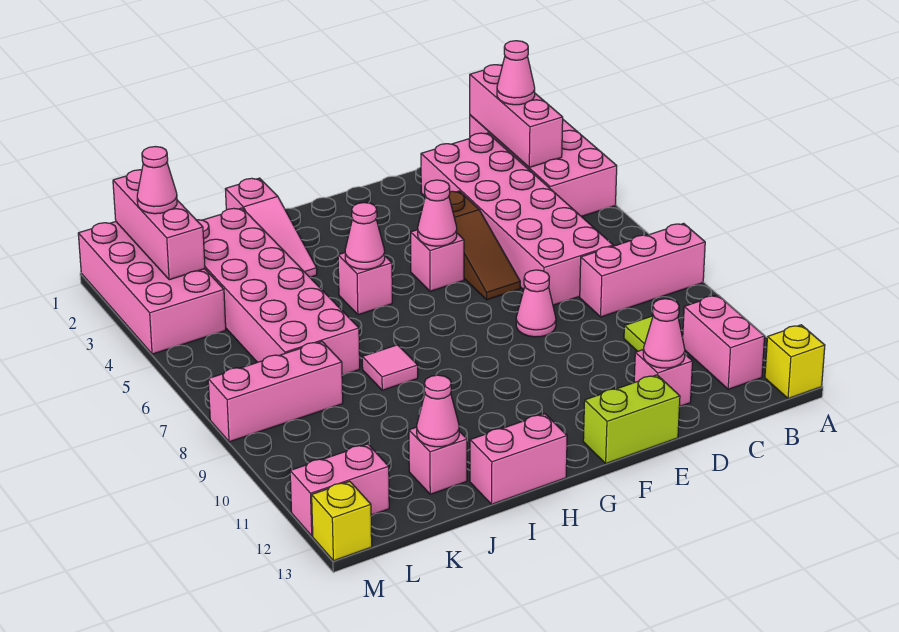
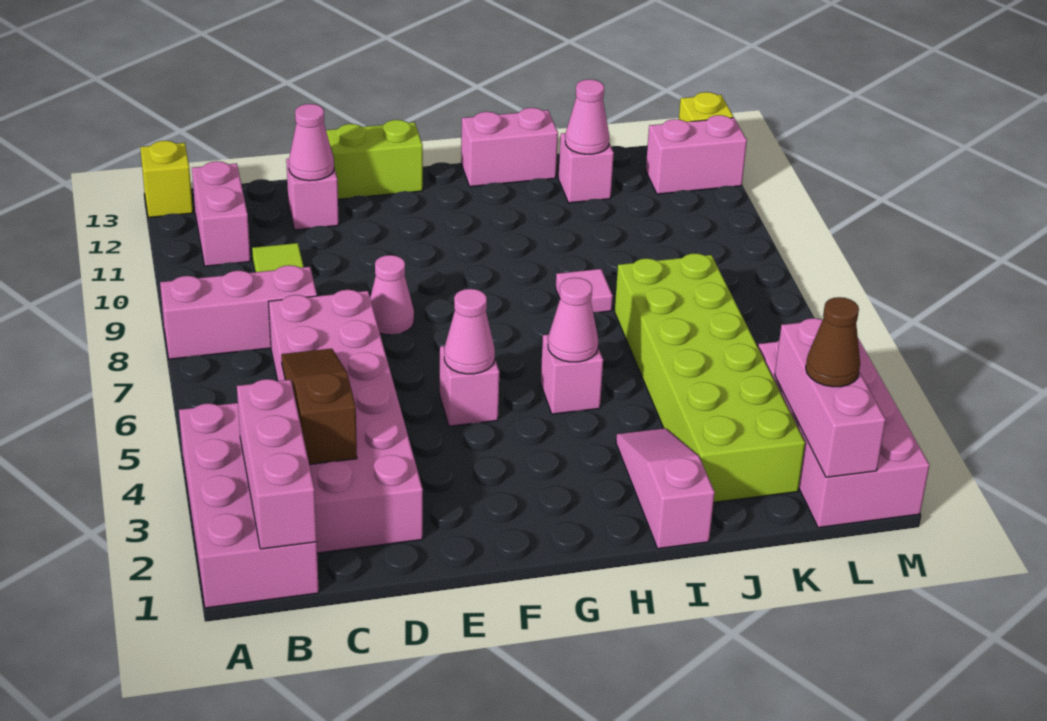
pink 1x1 cone [497,41,535,105] -> none
brown 1x3 slope [449,191,520,300] -> brown 1x3 slope moved to [281,349,357,465]
pink 2x6 brick [197,208,360,375] -> lime 2x6 brick [615,253,805,503]
pink 1x3 brick [208,342,343,442] -> none
pink 1x1 cone [137,147,177,214] -> brown 1x1 cone [806,297,860,387]

